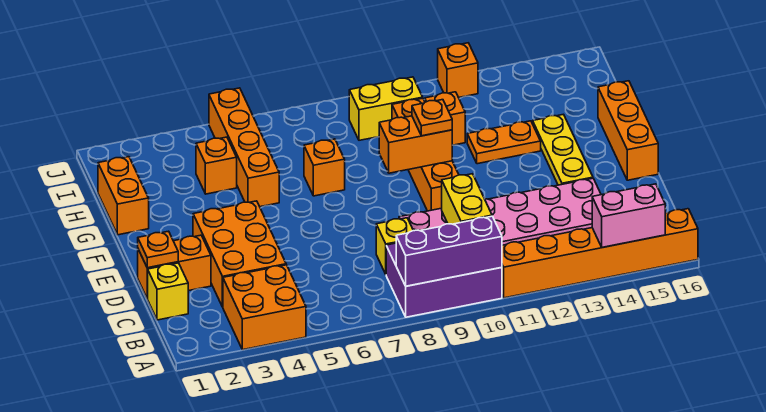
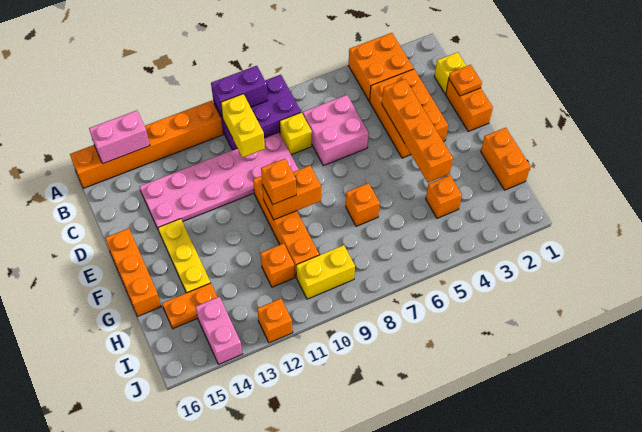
purple 1x3 brick [396,216,502,286] -> purple 1x2 brick [211,66,268,118]
none -> pink 2x2 brick [303,95,369,166]
orange 1x2 brick [138,235,211,298] -> orange 1x2 brick turned to [446,80,493,131]
orange 1x1 plate [412,100,452,136] -> orange 1x1 brick [261,159,296,204]
orange 1x4 brick [209,88,279,207] -> orange 1x4 brick moved to [382,79,453,183]
orange 1x2 plate [467,121,541,164] -> orange 1x2 plate moved to [162,283,217,329]
none -> pink 1x2 brick [196,297,242,364]

